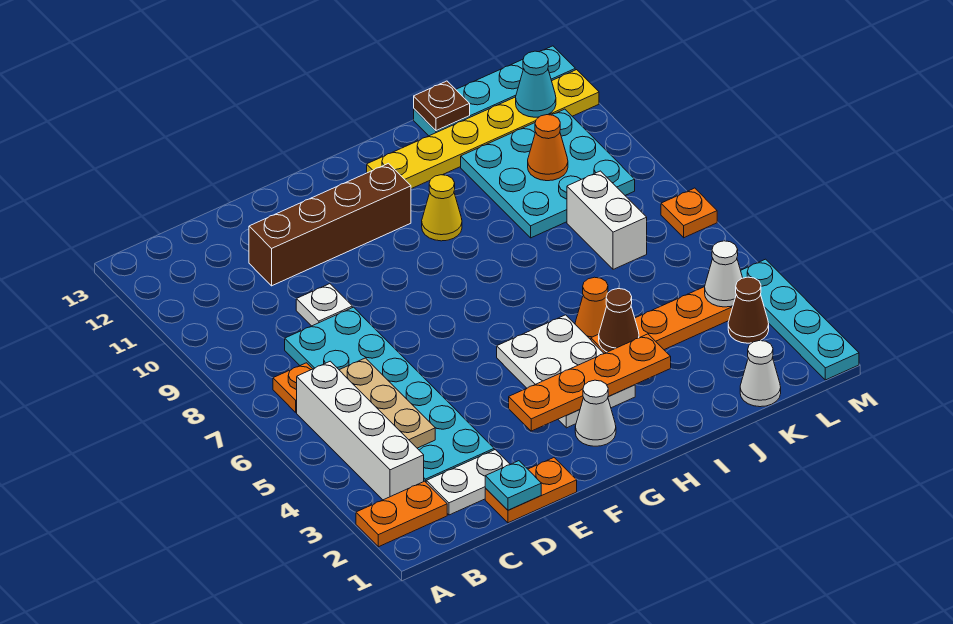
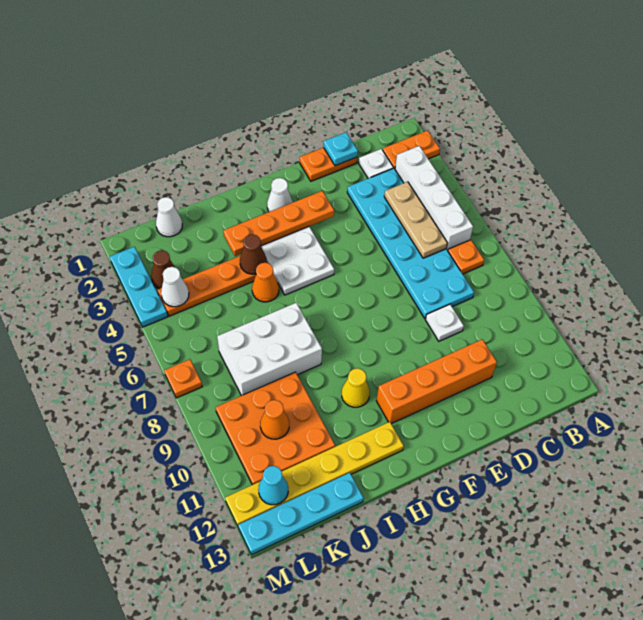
white 1x2 plate [426,450,510,515] -> white 1x1 plate [359,149,393,178]
brown 1x4 brick [249,163,411,286] -> orange 1x4 brick [376,339,497,424]
cyan 3x3 plate [461,109,635,238] -> orange 3x3 plate [216,372,335,485]
brown 1x1 plate [414,81,470,131] -> none
white 1x2 brick [567,171,647,269] -> white 2x3 brick [217,303,322,396]
cyan 1x4 plate [741,259,859,380] -> cyan 1x3 plate [110,247,168,327]

